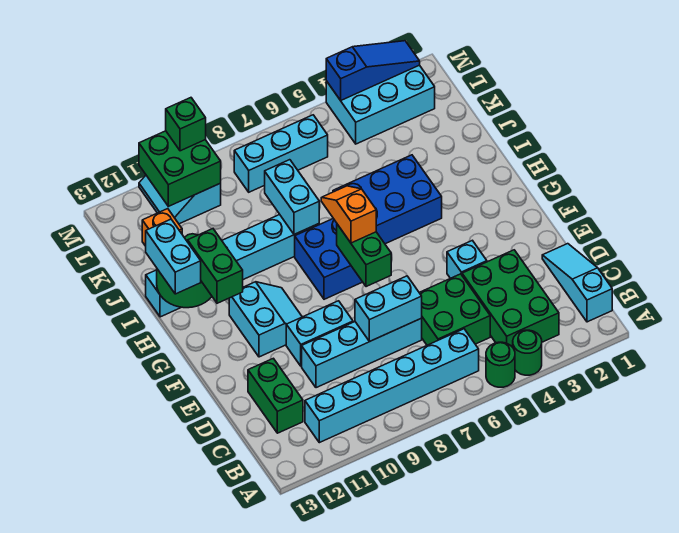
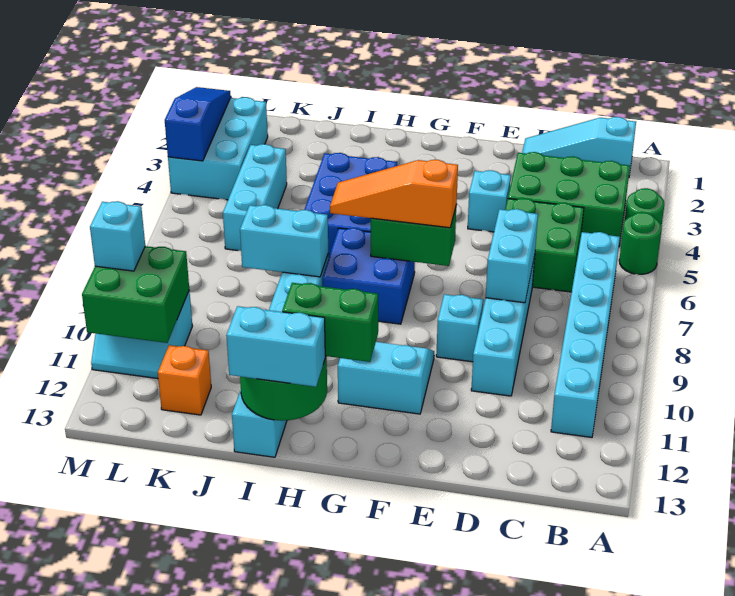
green 1x2 brick [248,358,303,433] -> none
cyan 1x2 brick [286,301,353,366] -> cyan 1x1 brick [436,294,483,362]
orange 1x2 slope [321,186,376,243] -> orange 1x3 slope [330,160,458,228]
cyan 1x3 brick [234,115,328,192] -> cyan 1x3 brick moved to [223,144,287,251]
green 1x1 brick [166,98,206,151] -> cyan 1x1 brick [90,201,145,271]

